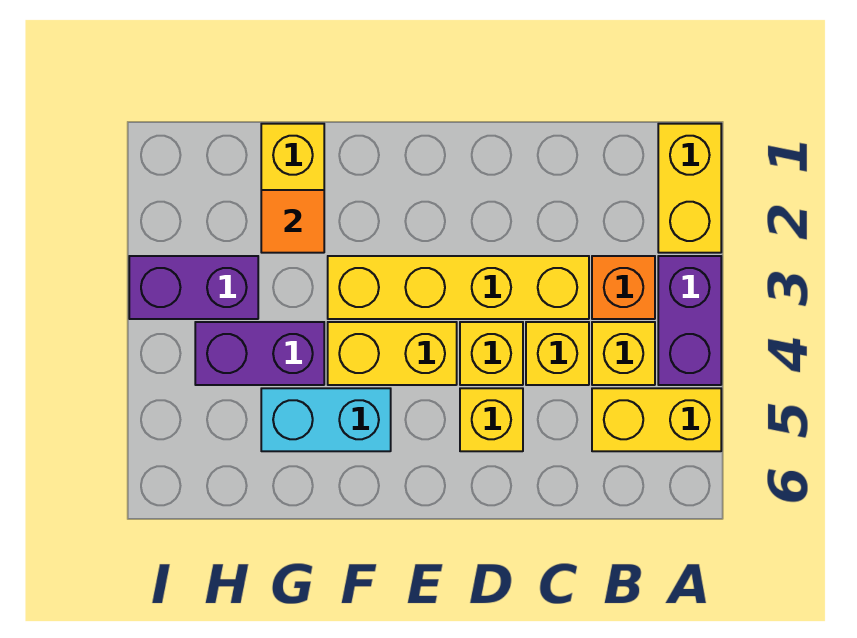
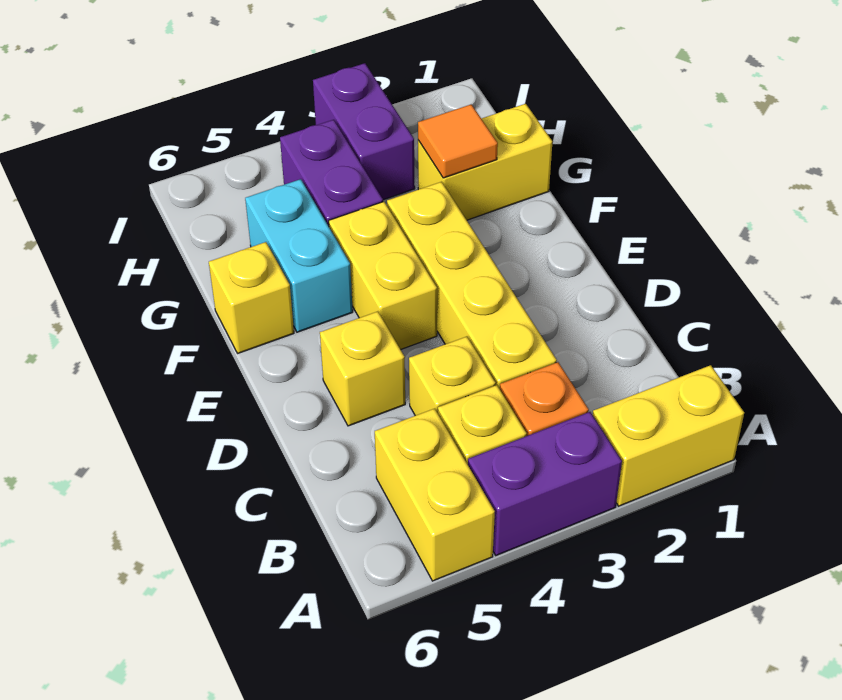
yellow 1x1 brick [460,322,523,385] -> yellow 1x1 brick moved to [209,242,294,353]

